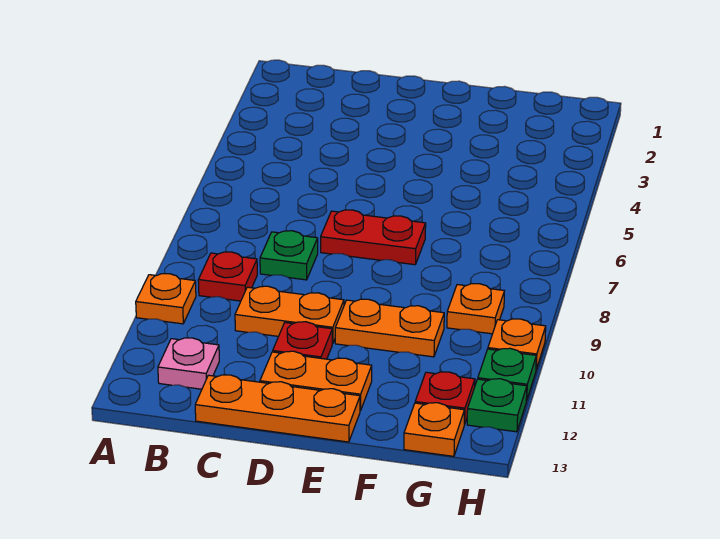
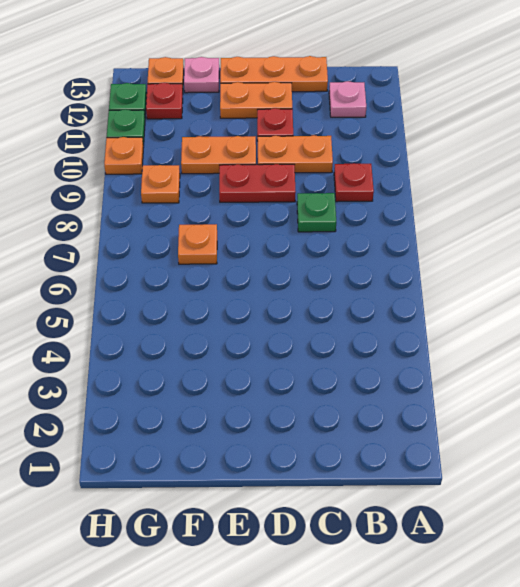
orange 1x1 plate [136,274,196,324] -> orange 1x1 plate moved to [178,224,217,264]
red 1x2 plate [321,210,426,265] -> red 1x2 plate moved to [219,164,296,202]
none -> pink 1x1 plate [184,57,219,93]

